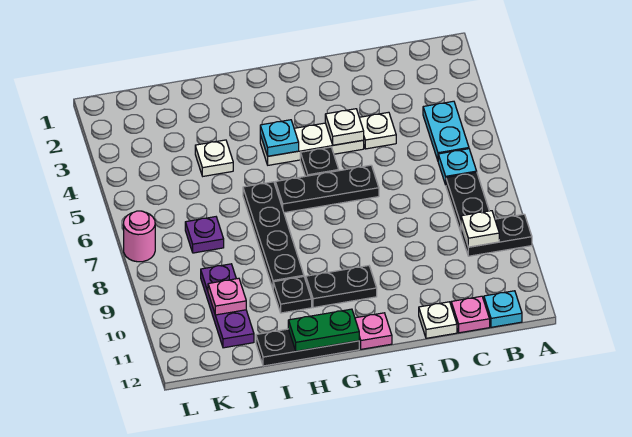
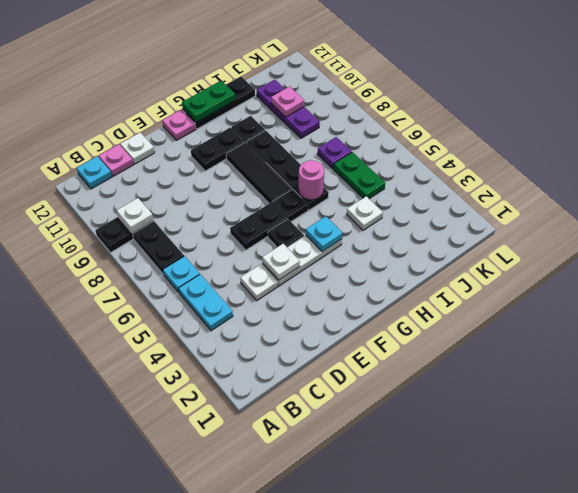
none -> black 1x3 tile [226,142,292,203]
none -> green 1x2 plate [333,152,385,199]
pink 1x1 round brick [124,211,155,262] -> pink 1x1 round brick moved to [299,160,324,200]

